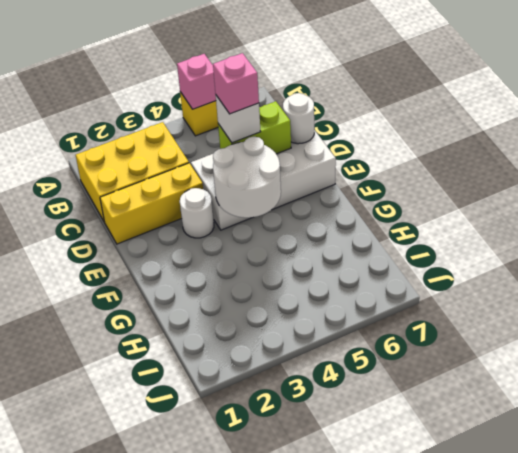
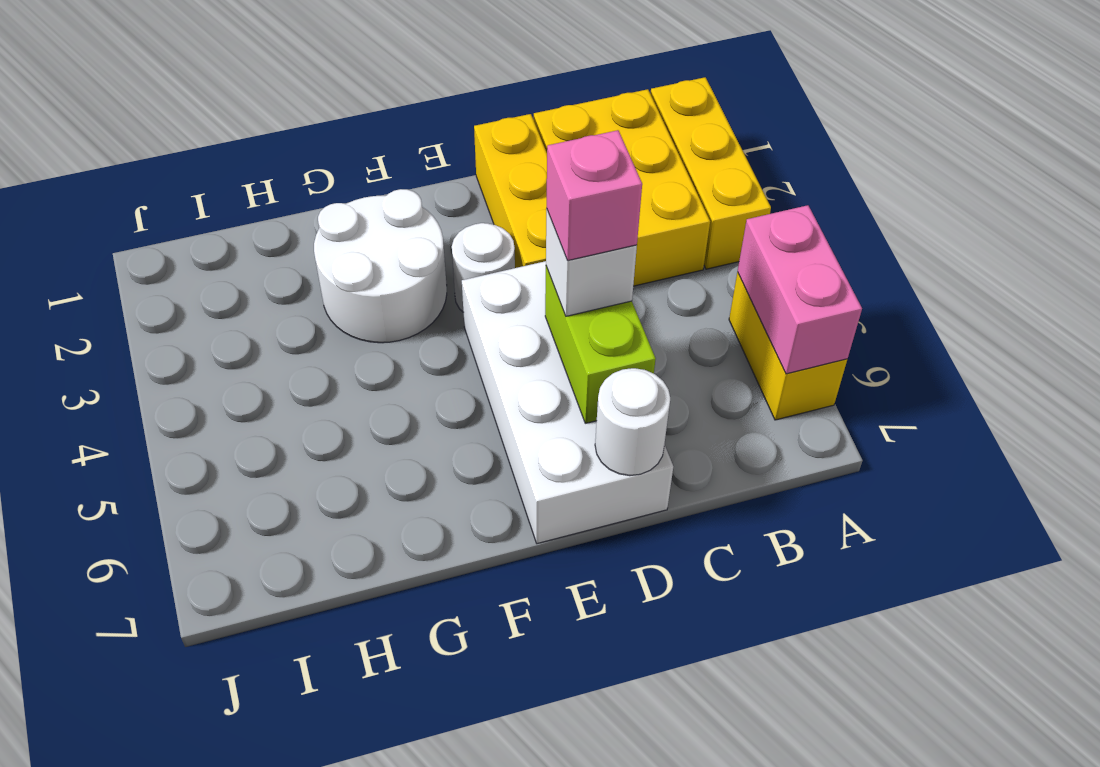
none -> yellow 1x3 brick [651,77,771,269]
pink 1x1 brick [177,54,216,109] -> pink 1x2 brick [738,205,862,374]
white 2x2 round brick [213,137,281,218] -> white 2x2 round brick moved to [314,189,447,343]

